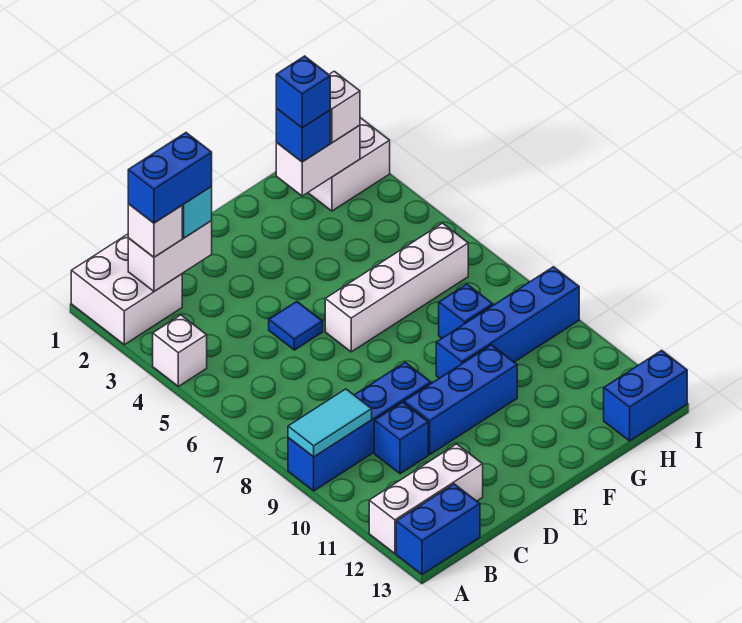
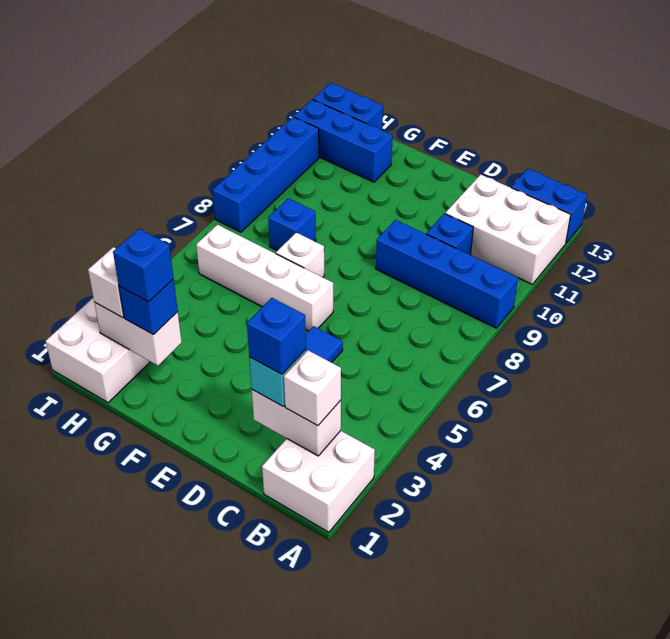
white 1x1 brick [153,315,207,386] -> white 1x1 brick moved to [276,233,324,277]
cyan 1x2 tile [288,389,372,457] -> none
white 1x3 brick [369,444,483,554] -> white 2x3 brick [445,174,571,284]
blue 1x2 brick [128,133,212,223] -> blue 1x1 brick [247,298,306,374]
blue 1x3 brick [404,345,517,454] -> blue 1x3 brick moved to [294,100,393,182]
blue 1x4 brick [436,267,579,378] -> blue 1x4 brick turned to [212,117,319,232]

